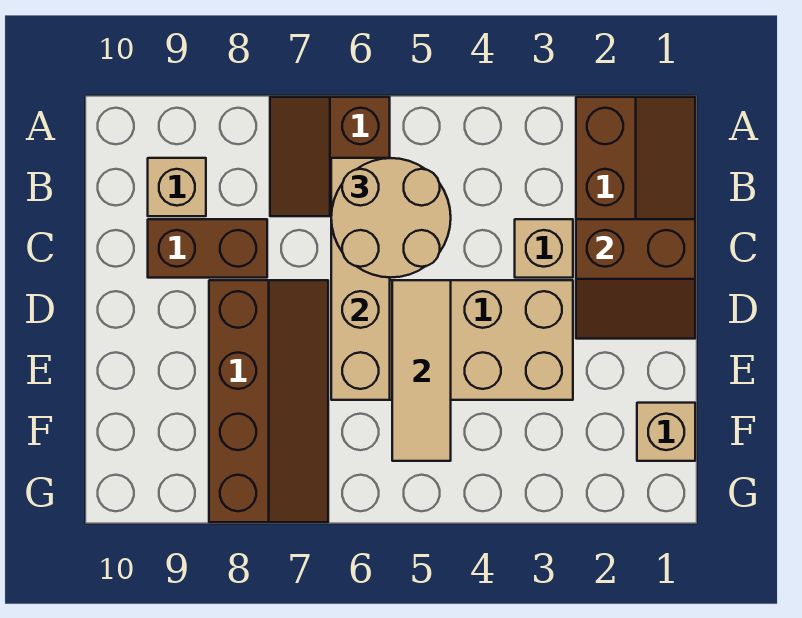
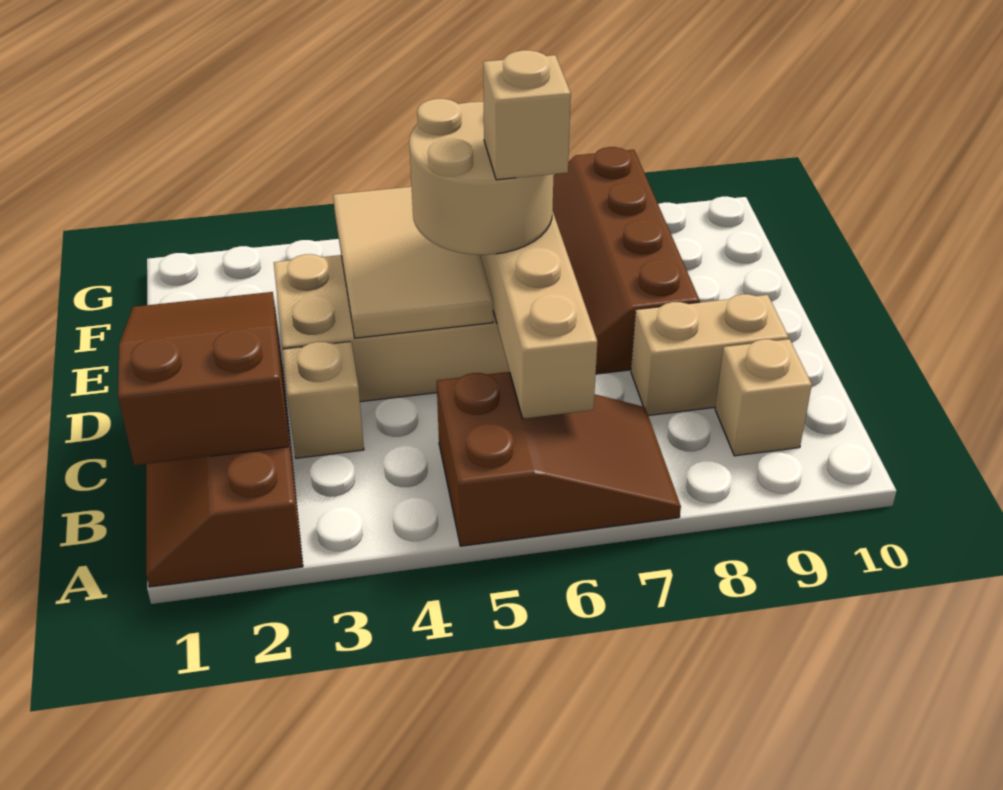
brown 2x2 slope [270,97,390,216] -> brown 2x3 slope [437,372,681,546]
tan 2x2 round brick [331,158,451,277] -> tan 2x2 round brick moved to [409,99,554,255]
brown 2x2 slope [576,219,695,339] -> brown 2x3 slope [118,292,289,465]
brown 1x2 brick [148,219,267,278] -> tan 1x2 brick [631,294,789,416]
tan 1x3 tile [392,280,451,461] -> tan 2x3 tile [333,187,493,338]
tan 1x1 brick [637,403,695,461] -> tan 1x1 brick moved to [483,50,571,180]

